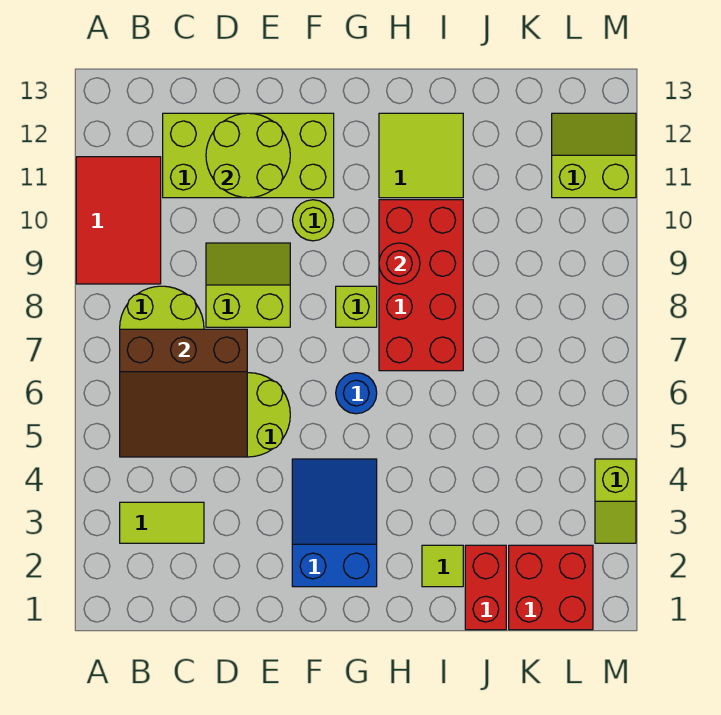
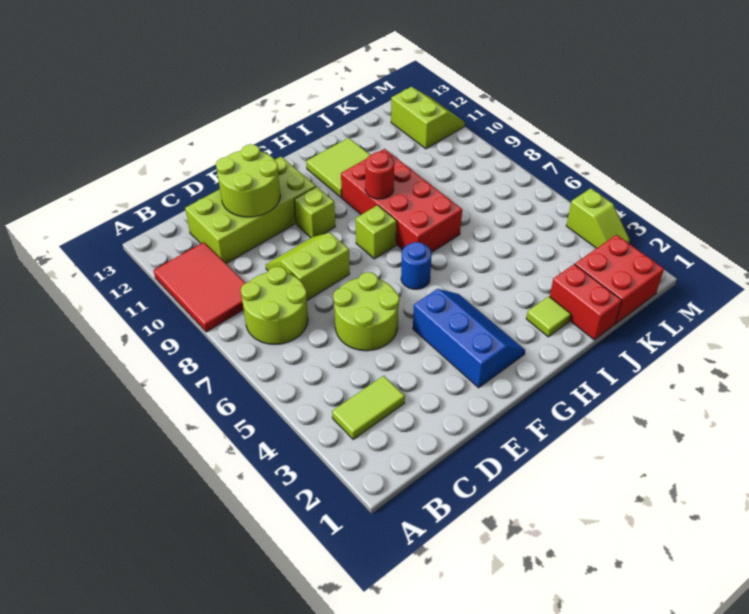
brown 3x3 slope [120,329,247,457] -> none
blue 2x3 slope [292,459,377,587] -> blue 2x3 slope turned to [413,289,525,388]
lime 1x1 round brick [292,200,334,241] -> lime 1x1 brick [294,187,335,238]
lime 2x2 slope [552,113,636,198] -> lime 2x2 slope turned to [391,87,465,149]

